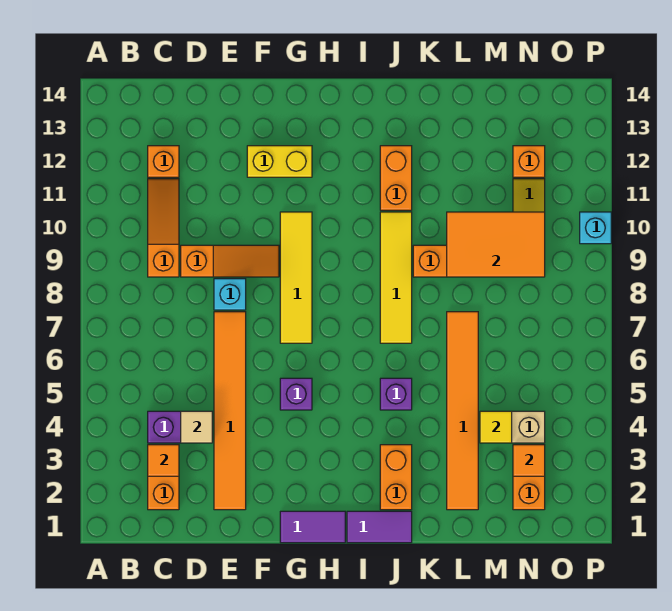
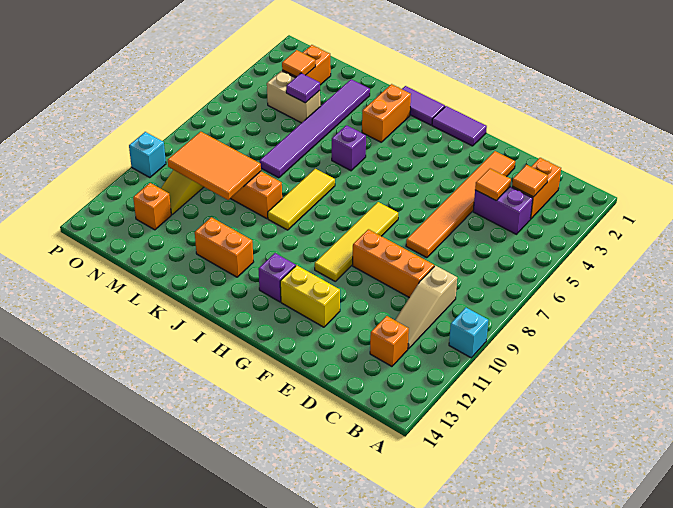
orange 1x3 slope [148,179,179,277] -> tan 1x3 slope [395,266,457,349]
tan 1x1 tile [181,411,212,443] -> orange 1x1 tile [475,169,511,200]
orange 1x3 slope [181,245,279,277] -> orange 1x3 brick [353,229,434,298]
cyan 1x1 brick [214,279,246,310] -> cyan 1x1 brick moved to [449,308,488,358]
purple 1x1 brick [280,378,312,410] -> purple 1x1 brick moved to [258,253,296,302]
yellow 1x4 tile [380,212,412,343] -> yellow 1x3 tile [268,169,335,230]
orange 1x2 brick [380,146,412,210] -> orange 1x2 brick turned to [195,217,253,277]
orange 1x6 tile [447,312,478,510] -> purple 1x6 tile [259,79,370,178]
yellow 1x1 tile [480,411,512,443] -> purple 1x1 tile [286,73,320,103]

